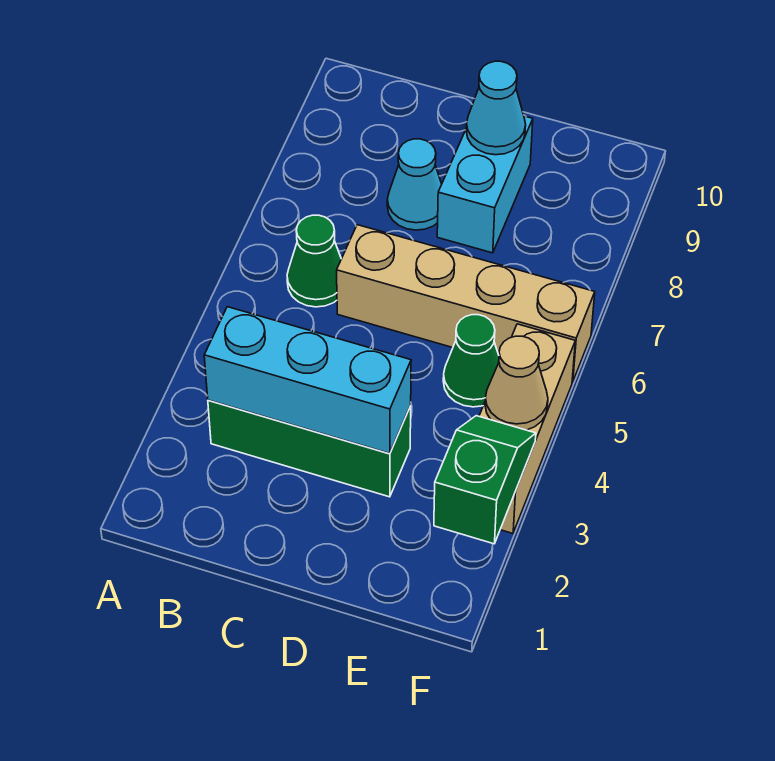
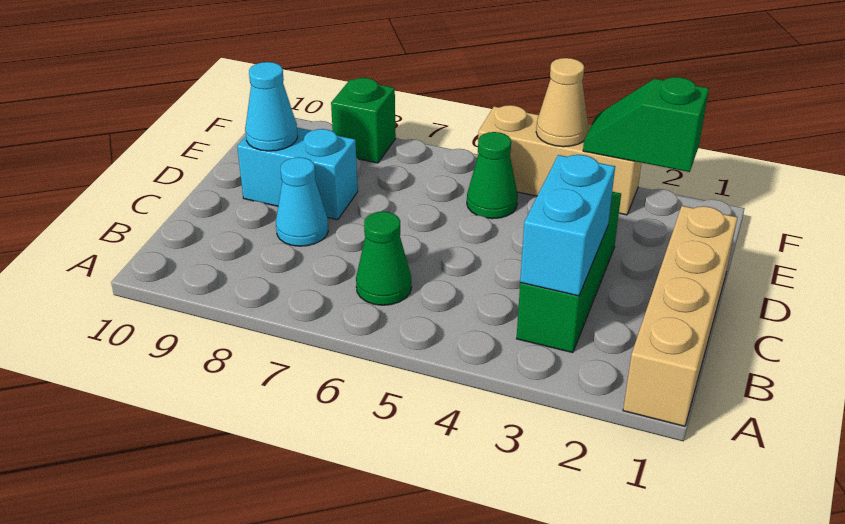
cyan 1x3 brick [204,307,411,454] -> cyan 1x2 brick [520,155,615,296]
tan 1x4 brick [337,225,595,382] -> tan 1x4 brick moved to [623,206,738,426]
none -> green 1x1 brick [331,78,396,163]

